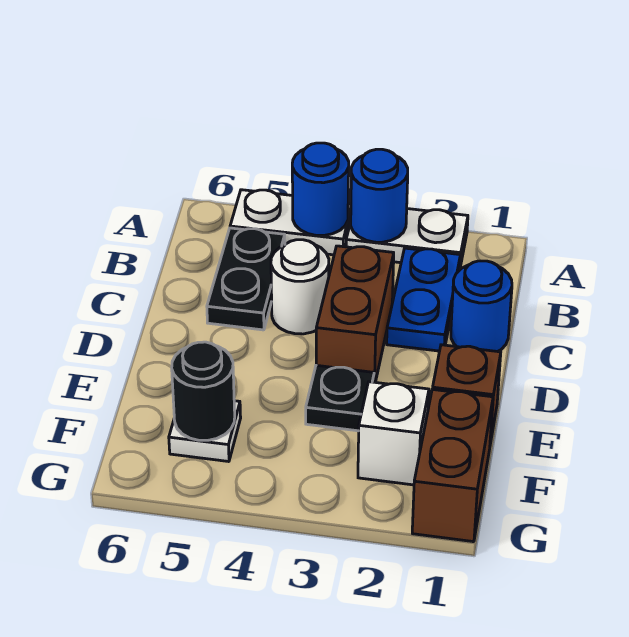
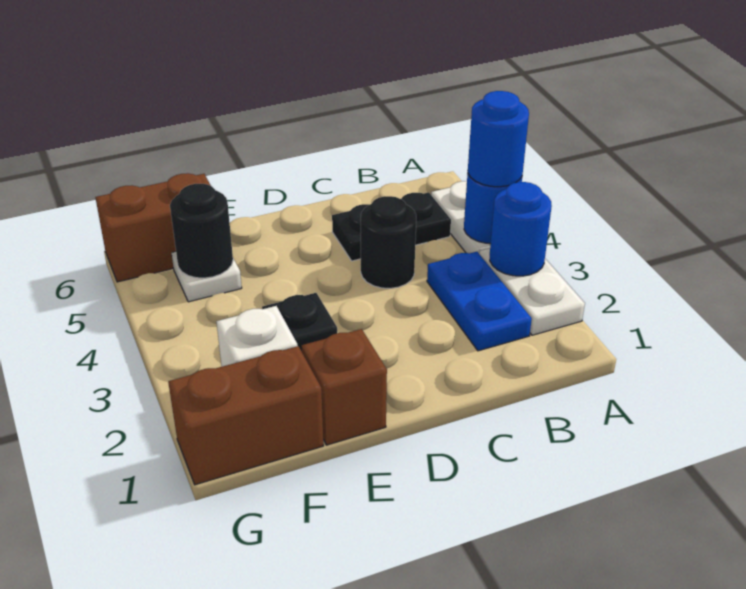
blue 1x2 plate [387,248,460,351] -> blue 1x2 plate turned to [427,252,532,351]
blue 1x1 round brick [451,261,512,352] -> blue 1x1 round brick moved to [468,91,529,187]
brown 1x2 brick [316,246,394,382] -> brown 1x2 brick moved to [95,173,211,282]
white 1x1 round brick [271,240,329,334] -> black 1x1 round brick [361,196,416,288]

